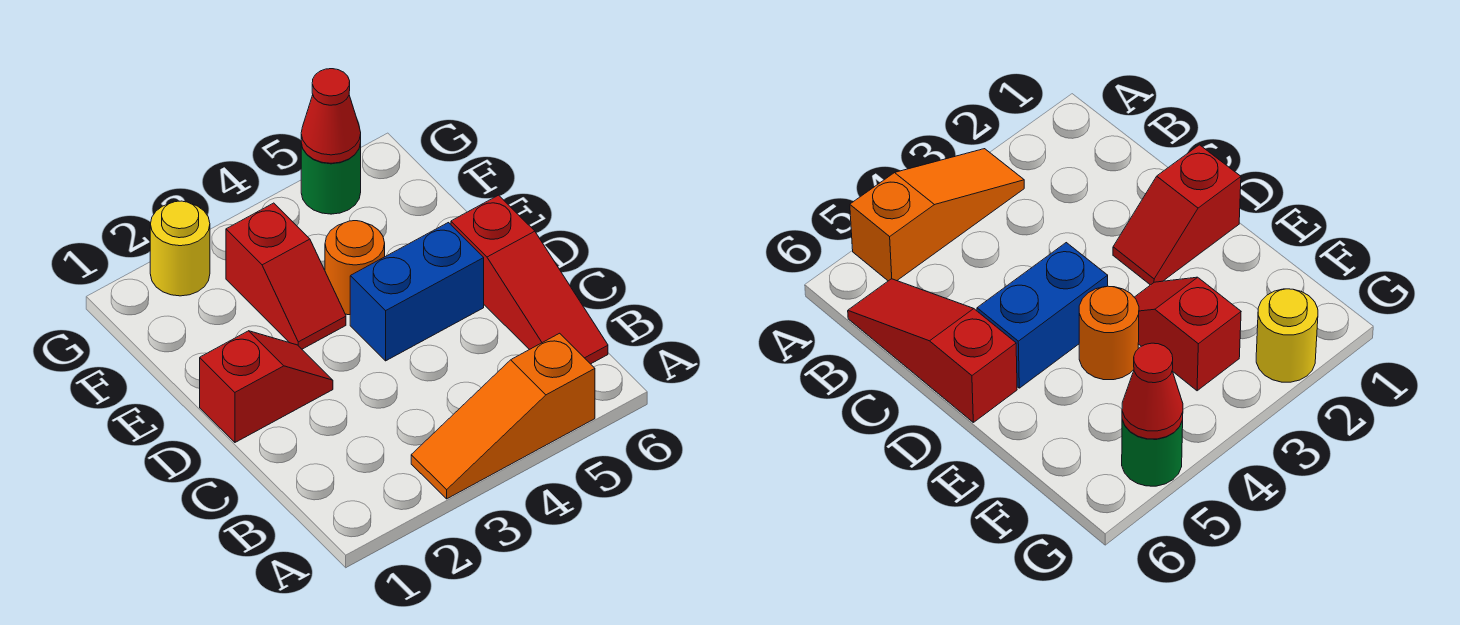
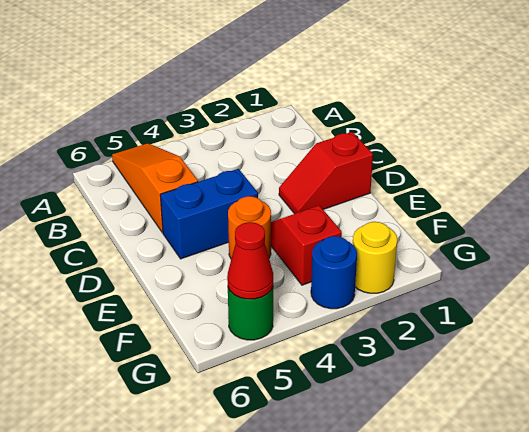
orange 1x3 slope [411,333,595,499] -> orange 1x3 slope turned to [112,143,198,232]
red 1x3 slope [451,195,608,364] -> none
none -> blue 1x1 round brick [311,236,357,309]

